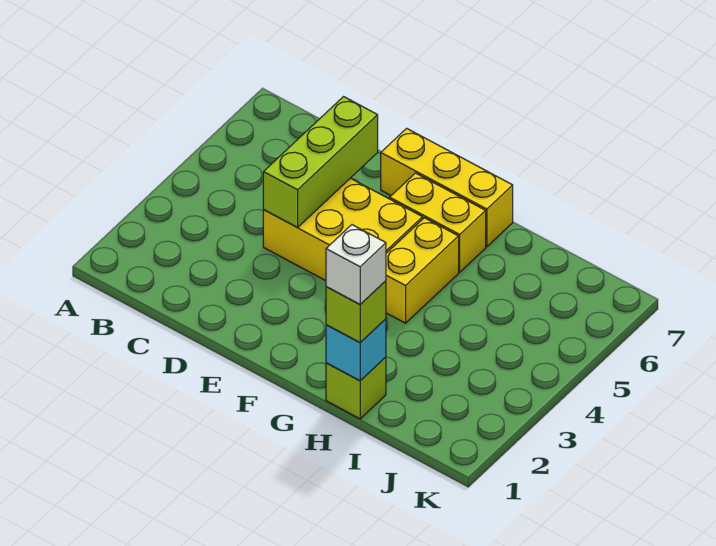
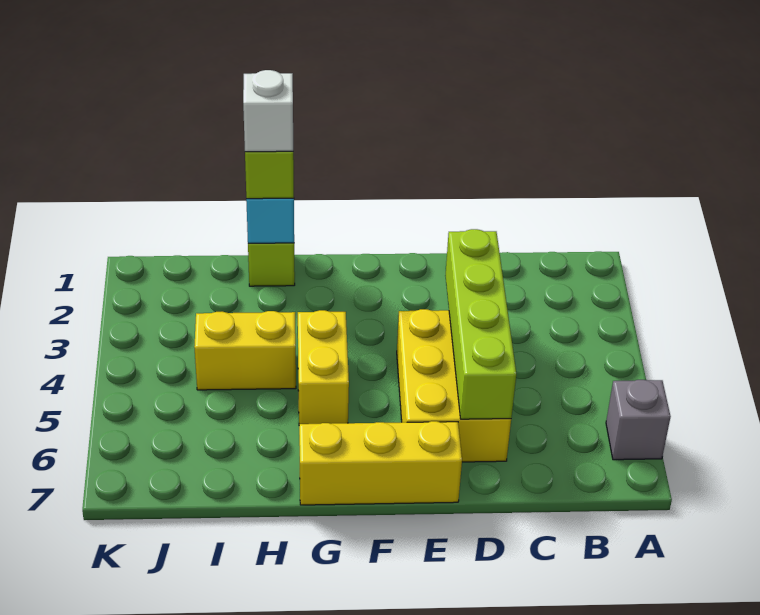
none -> grey 1x1 brick [606,380,671,460]
yellow 2x3 brick [263,178,423,281] -> yellow 2x3 brick turned to [397,309,511,462]
lime 1x3 brick [263,97,378,228] -> lime 1x4 brick [445,229,516,419]
yellow 1x2 brick [390,173,486,272] -> yellow 1x2 brick moved to [194,311,296,390]

